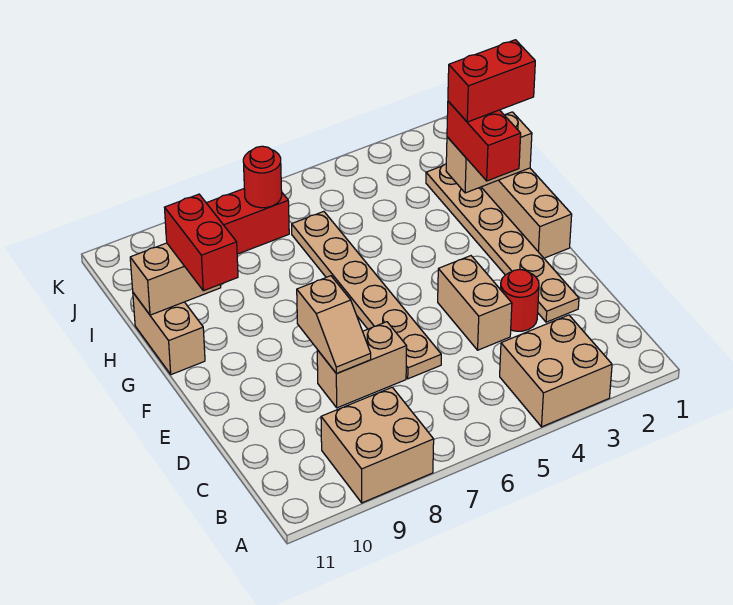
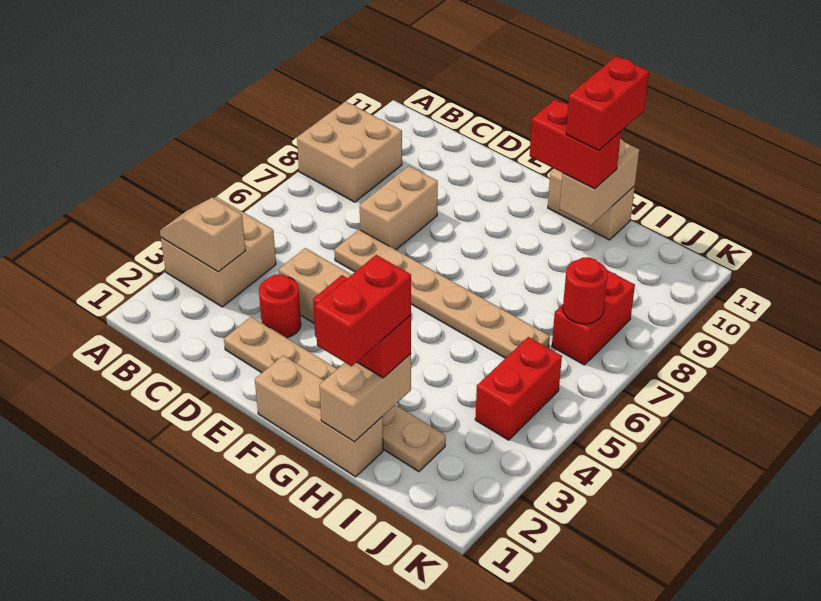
tan 1x2 slope [297,276,371,374] -> tan 1x2 slope moved to [160,197,245,272]
none -> red 1x2 brick [566,56,649,150]
none -> red 1x2 brick [475,337,562,440]

